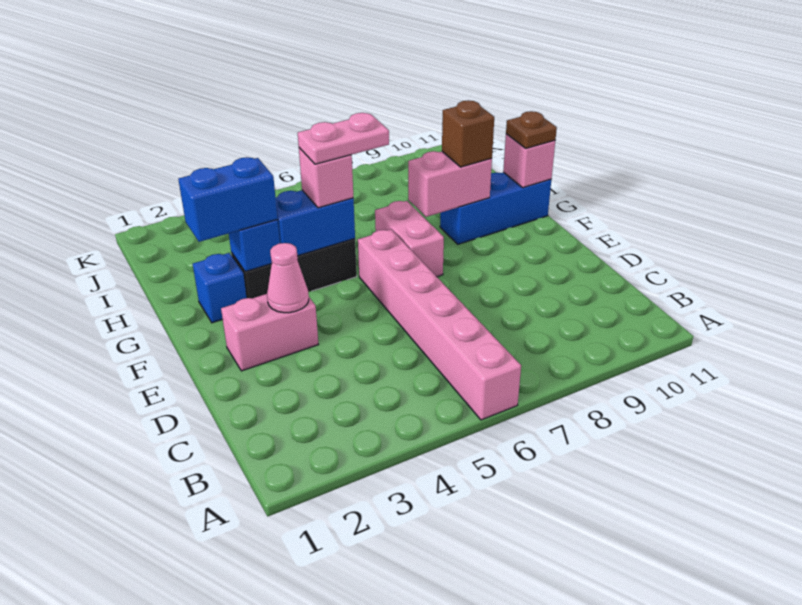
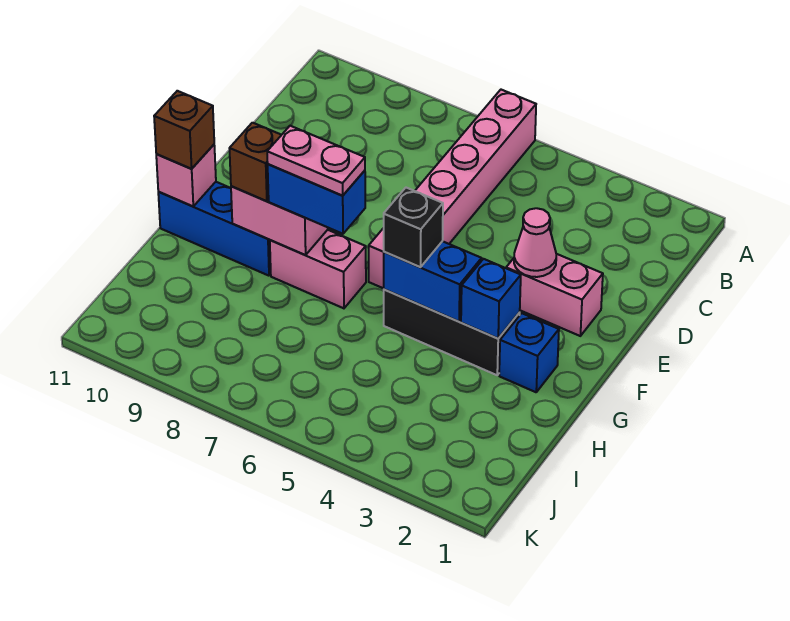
pink 1x2 brick [375,201,444,277] -> pink 1x2 brick turned to [270,230,366,308]
blue 1x2 brick [178,157,278,242] -> blue 1x2 brick moved to [268,164,365,234]
pink 1x1 brick [299,148,353,208] -> black 1x1 brick [384,188,443,267]
pink 1x2 plate [298,113,389,164] -> pink 1x2 plate moved to [267,126,365,196]
brown 1x1 plate [506,111,557,149] -> brown 1x1 brick [154,91,214,169]

